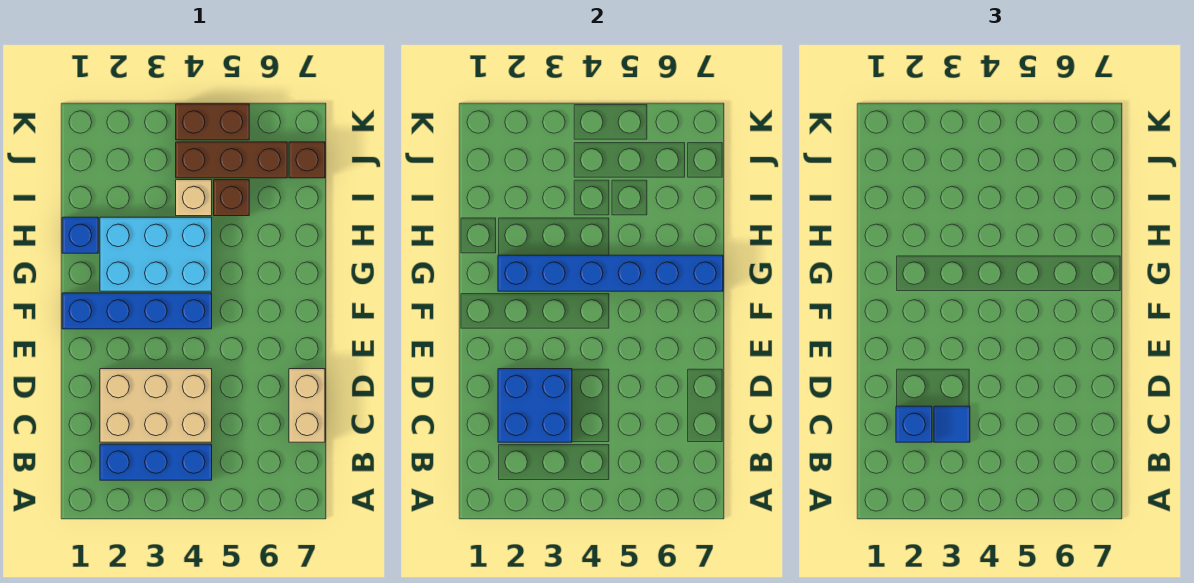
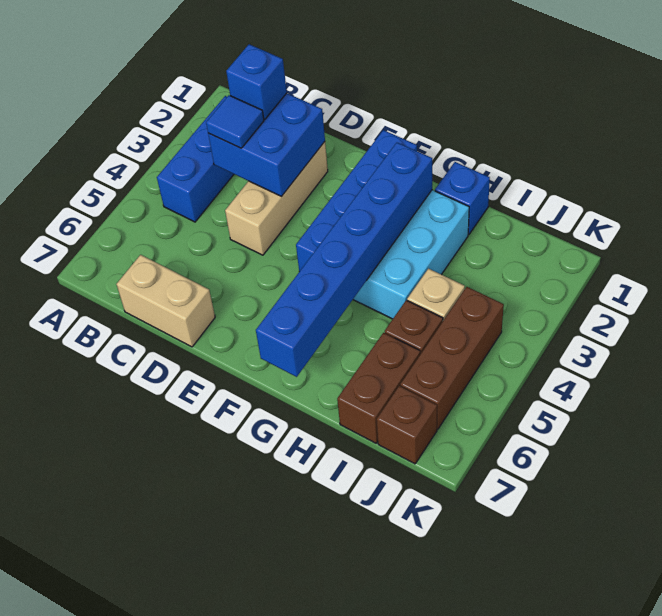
tan 2x3 brick [100,369,212,442] -> tan 1x3 brick [225,142,328,255]
brown 1x2 brick [176,104,249,140] -> brown 1x2 brick moved to [337,333,420,443]

